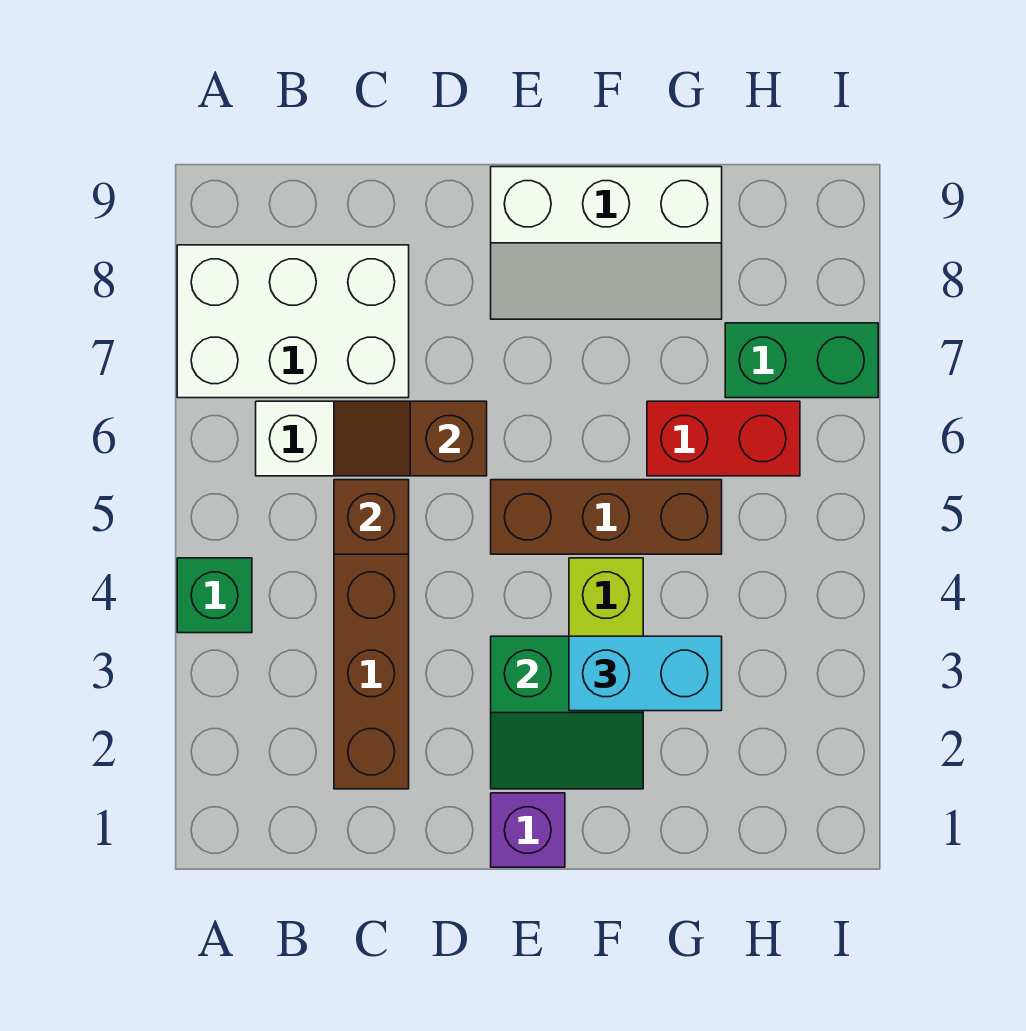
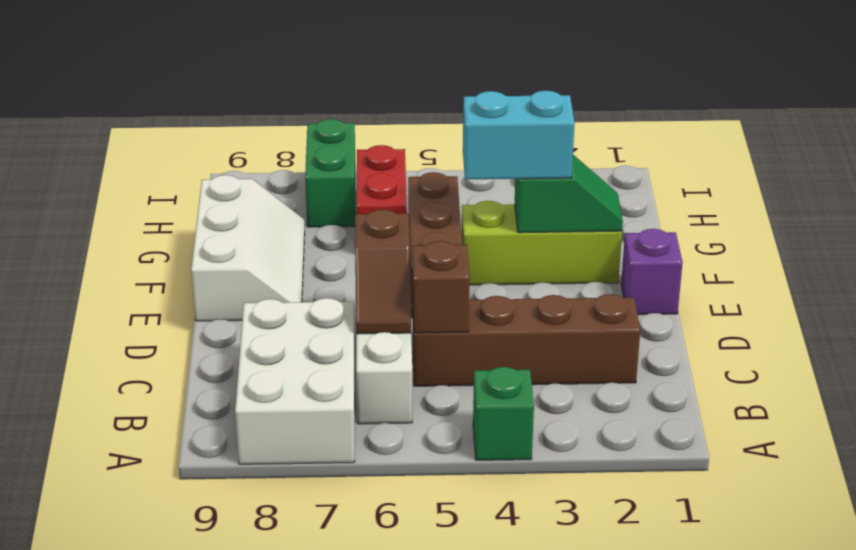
green 2x2 slope [491,636,643,789] -> green 1x2 slope [515,155,623,233]
cyan 1x2 brick [569,636,722,711] -> cyan 1x2 brick turned to [463,91,575,179]

